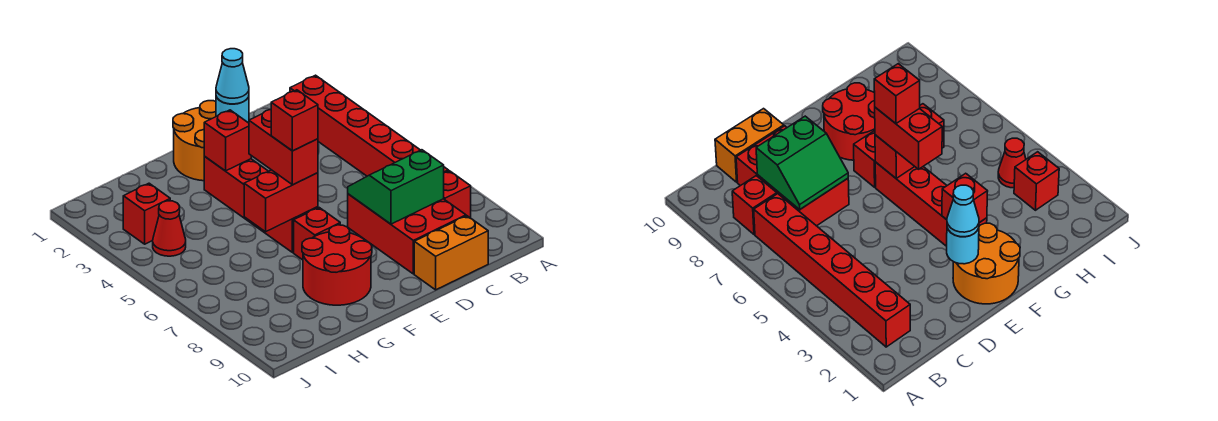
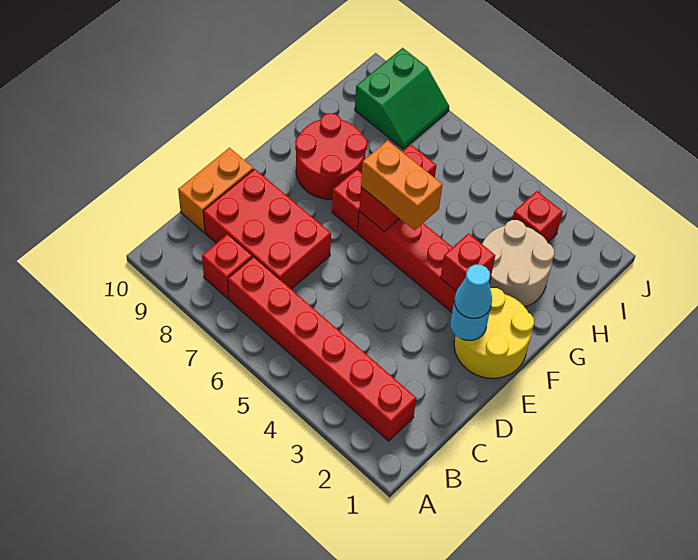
green 2x2 slope [348,150,444,224] -> green 2x2 slope moved to [355,48,449,149]
orange 2x2 round brick [173,101,216,181] -> yellow 2x2 round brick [454,288,534,378]
red 1x2 brick [249,110,318,185] -> orange 1x2 brick [361,140,443,230]
red 1x1 brick [271,90,318,151] -> none
none -> tan 2x2 round brick [482,220,555,307]
red 1x1 cone [153,201,186,256] -> none

